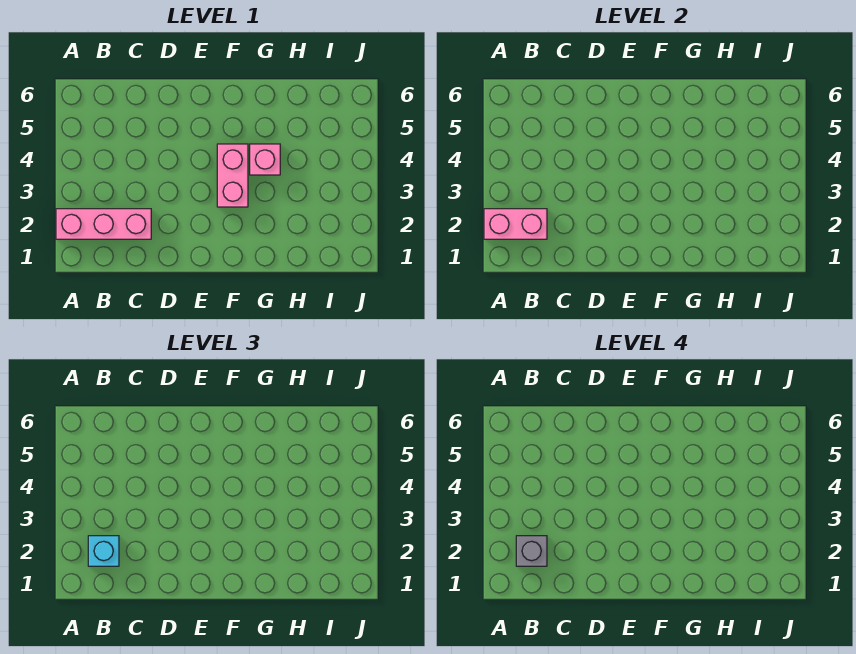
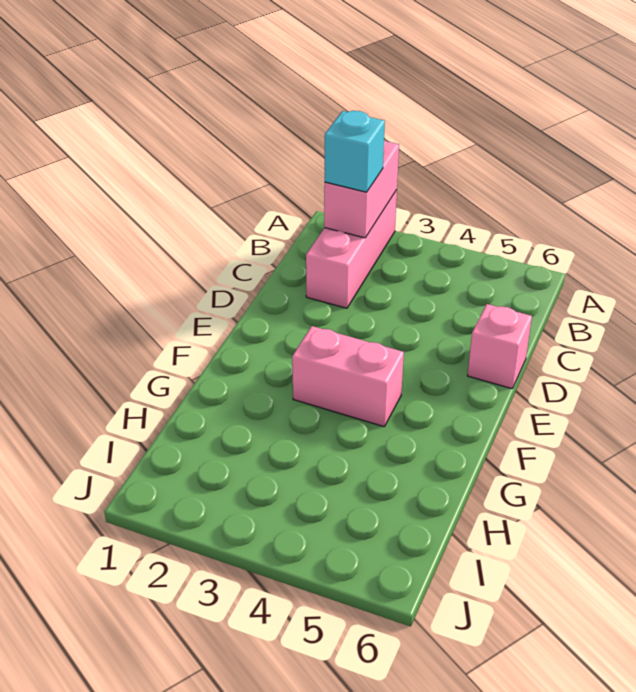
grey 1x1 brick [516,536,547,566] -> none
pink 1x1 brick [250,144,280,175] -> pink 1x1 brick moved to [468,304,532,389]

